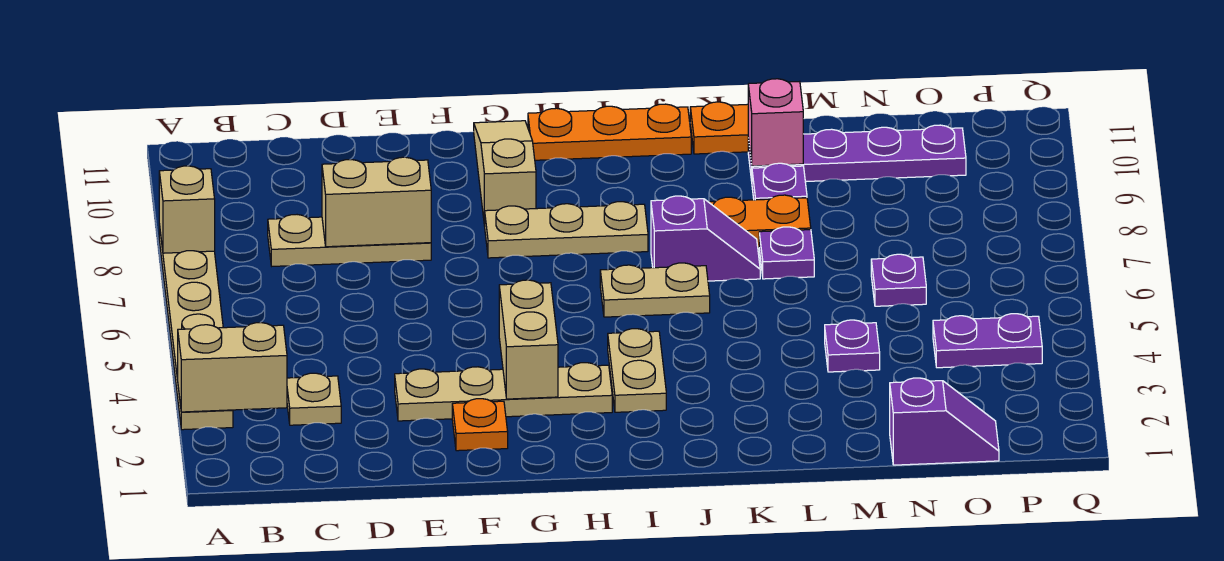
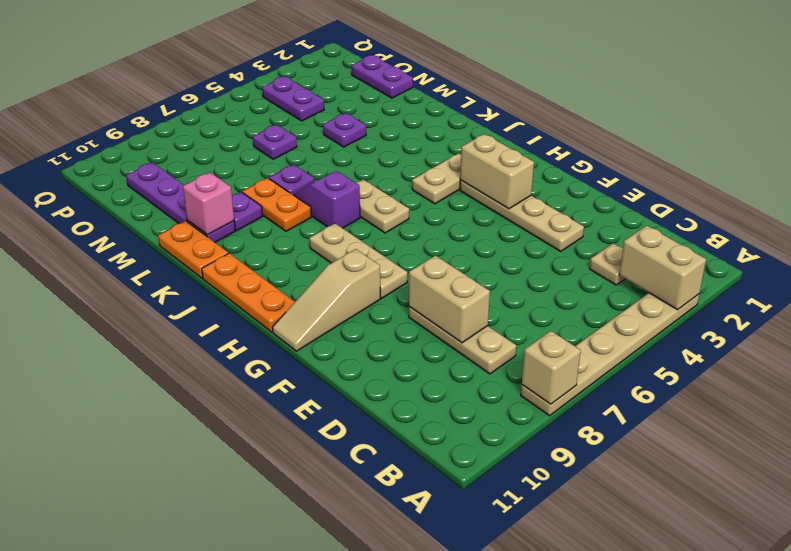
orange 1x1 plate [452,399,508,451] -> none
tan 1x2 brick [499,280,558,399] -> tan 1x2 brick turned to [460,134,534,209]
purple 1x2 slope [890,378,999,465] -> purple 1x2 plate [352,55,413,98]

